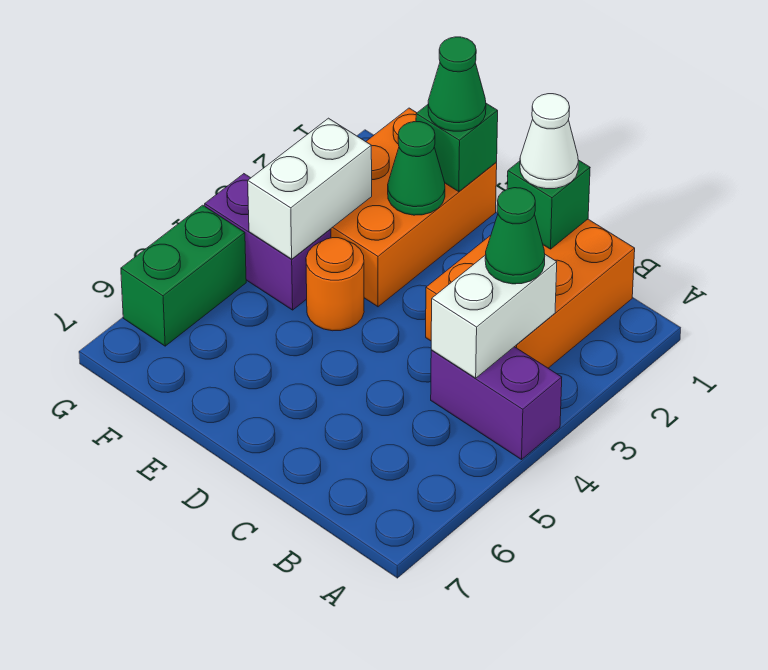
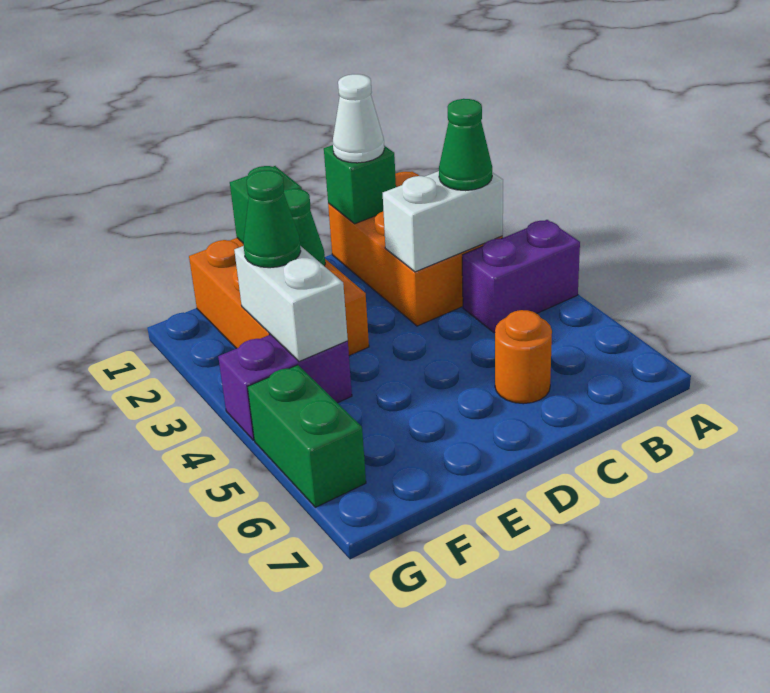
white 1x2 brick [431,255,557,378] -> white 1x2 brick turned to [383,171,503,272]
green 1x1 cone [428,37,486,131] -> green 1x1 cone moved to [243,170,301,268]
orange 1x1 round brick [306,238,364,331] -> orange 1x1 round brick moved to [495,310,552,404]

